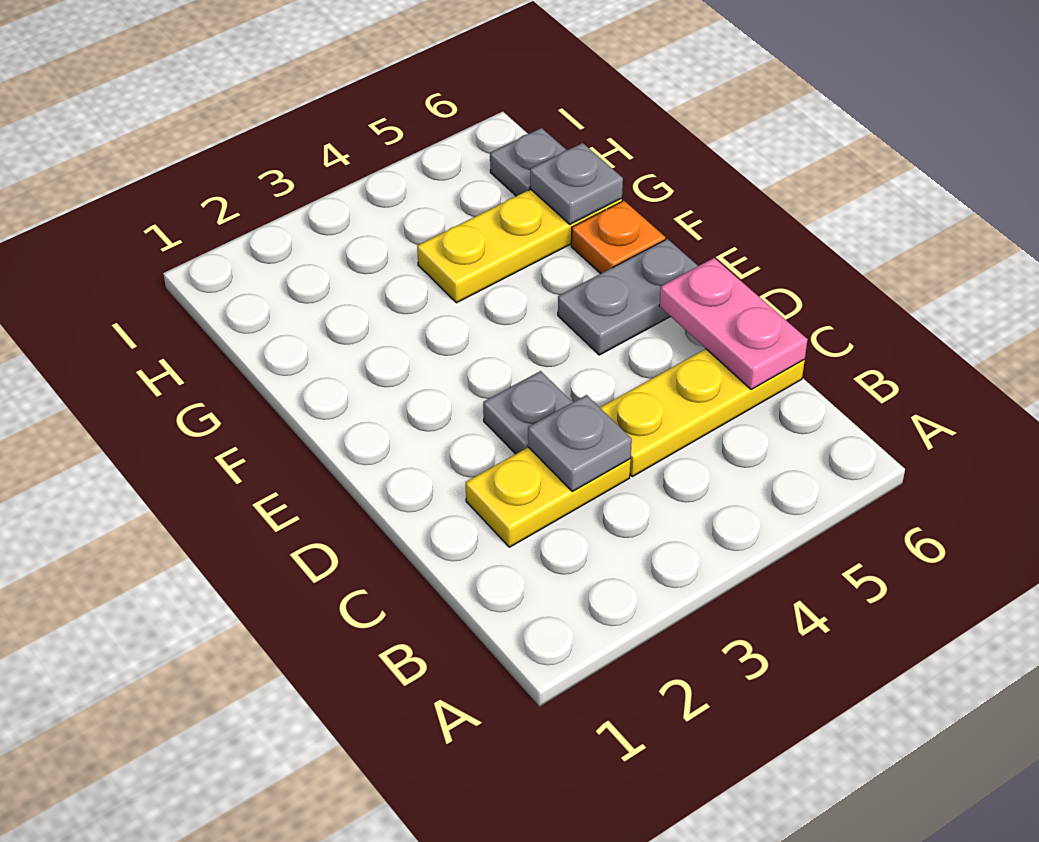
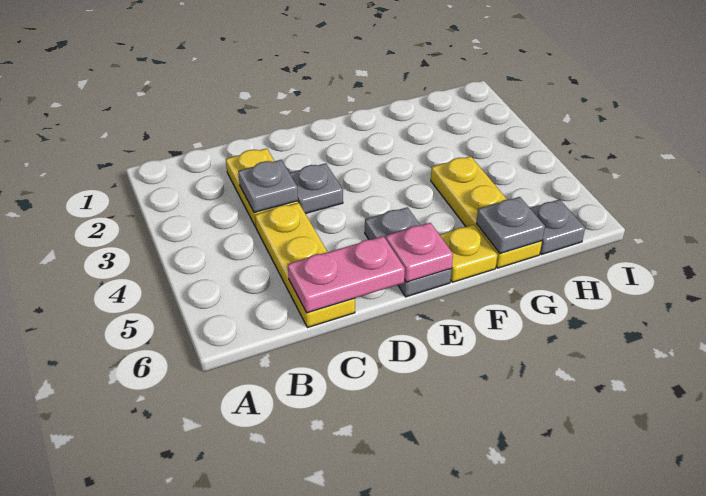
none -> pink 1x1 plate [386,223,453,282]
orange 1x1 plate [571,201,665,274] -> yellow 1x1 plate [440,225,497,282]

